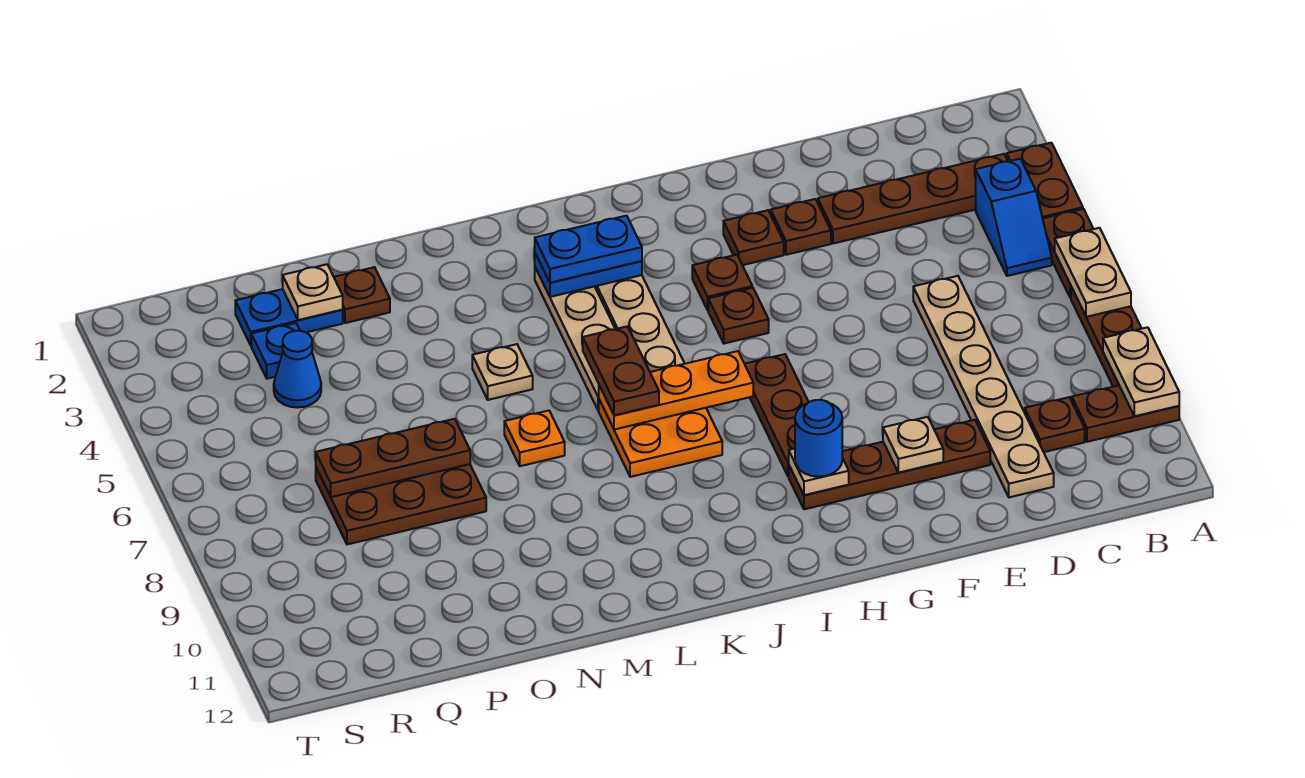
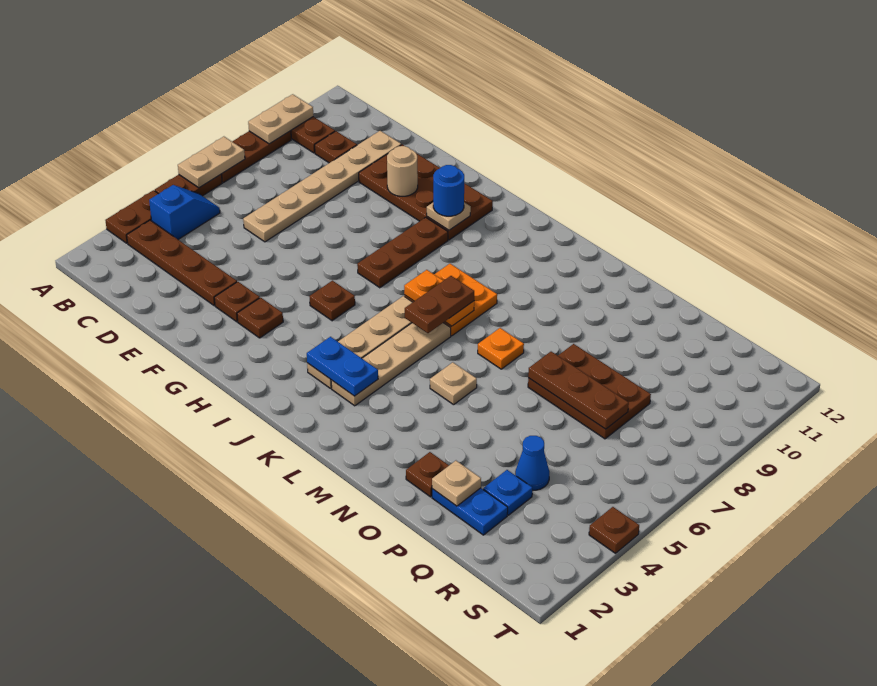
brown 1x4 plate [789,420,990,509] -> brown 2x4 plate [359,144,493,240]
tan 1x1 plate [883,417,943,473] -> tan 1x1 round brick [387,146,418,196]
brown 1x1 plate [692,255,752,310] -> brown 1x1 plate moved to [589,507,639,553]
orange 1x3 plate [599,351,753,430] -> orange 1x2 plate [404,270,474,326]
blue 1x2 plate [535,216,642,283] -> none

